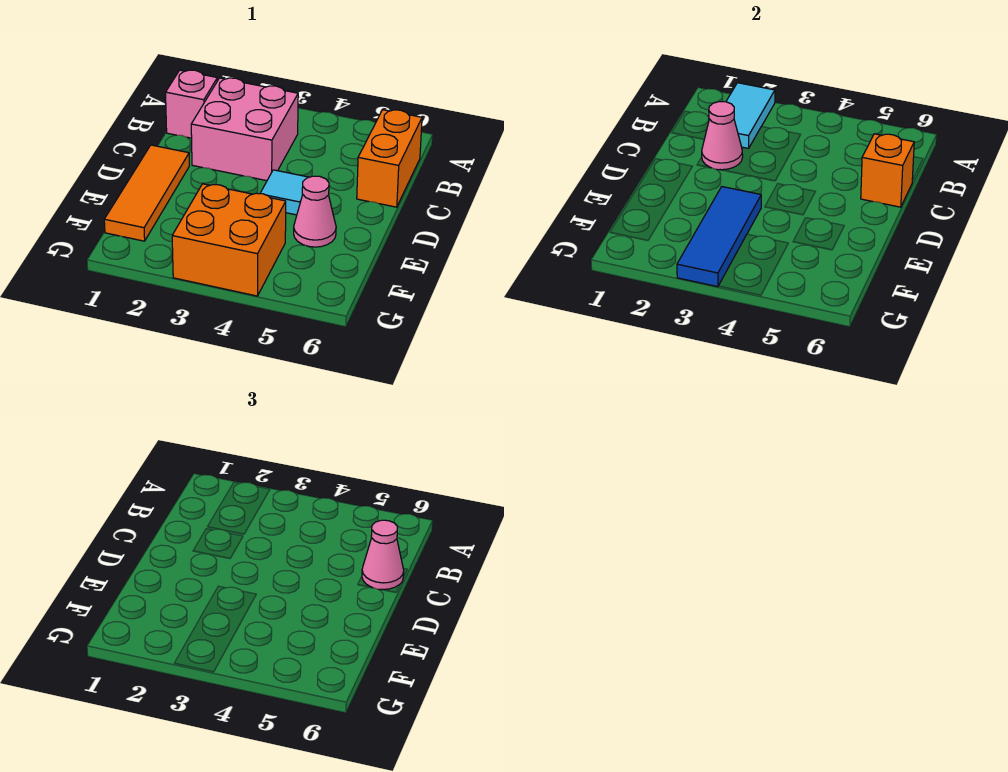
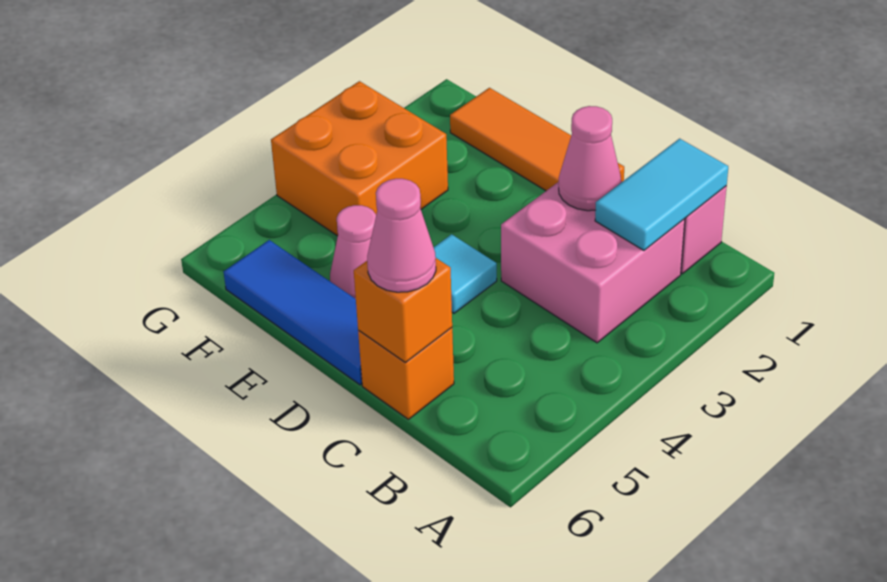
cyan 1x2 tile [726,83,775,148] -> cyan 1x2 tile turned to [595,139,728,250]
orange 1x2 brick [357,110,422,207] -> orange 1x1 brick [358,328,454,419]
blue 1x3 tile [677,187,761,287] -> blue 1x3 tile moved to [224,240,362,385]

